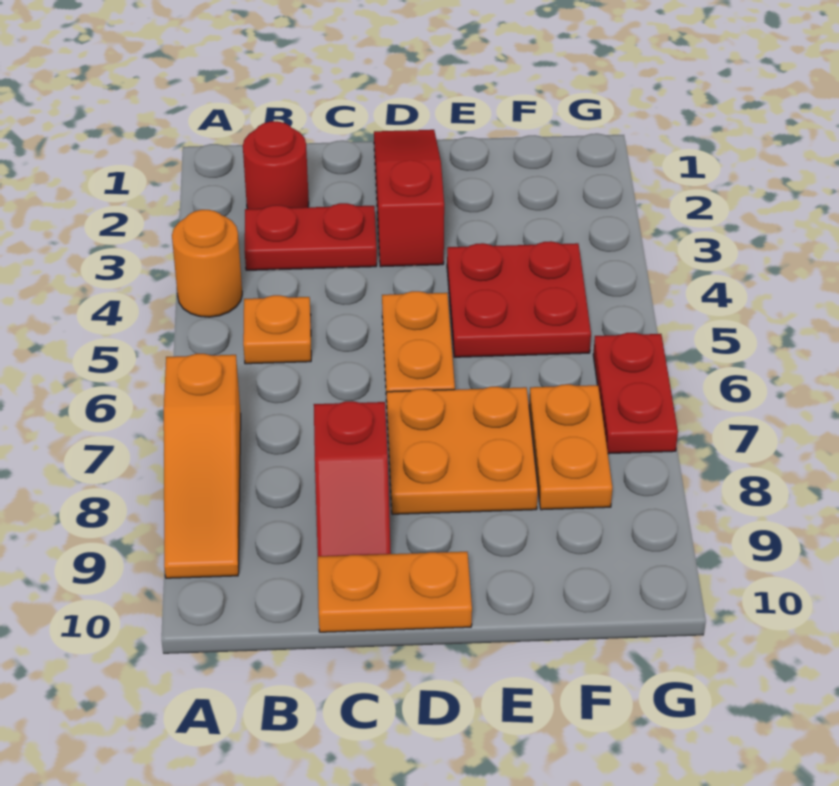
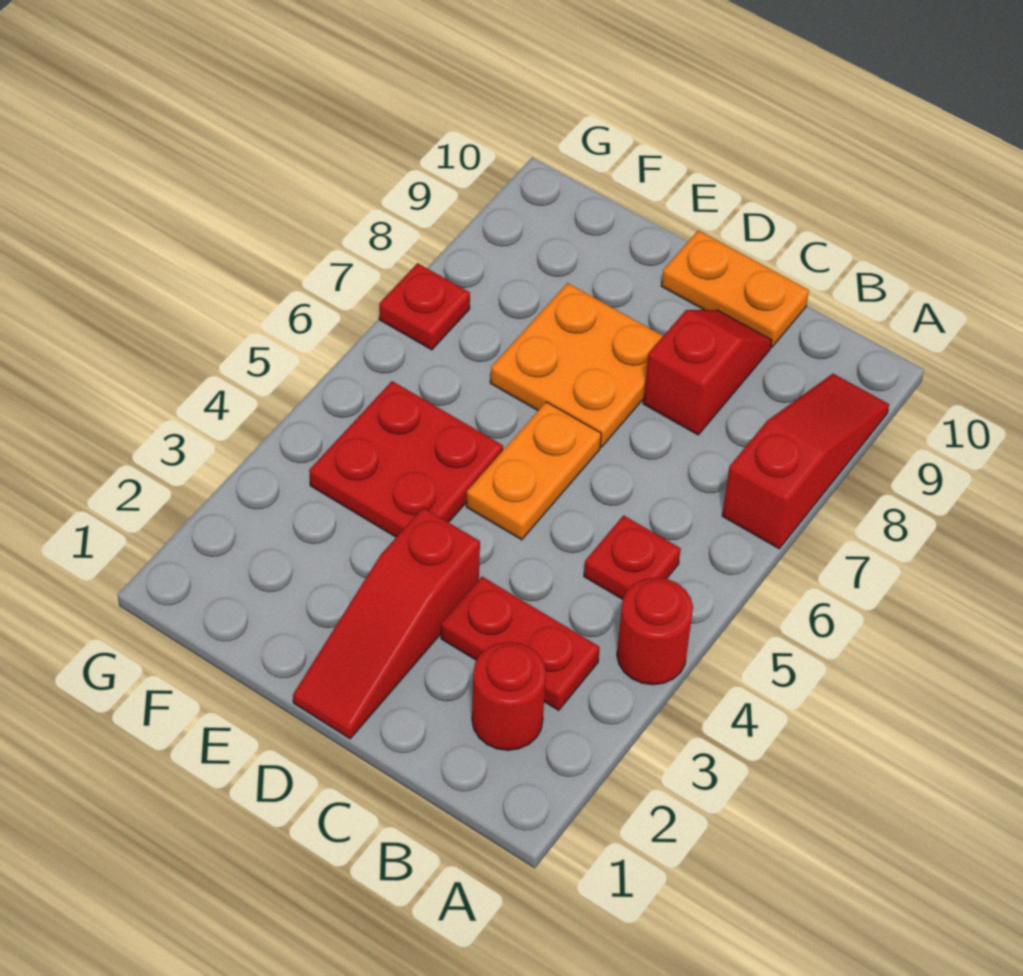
orange 1x1 round brick [172,210,242,317] -> red 1x1 round brick [617,577,693,685]
orange 1x3 slope [164,354,241,578] -> red 1x3 slope [722,374,889,549]
orange 1x1 plate [243,295,311,364] -> red 1x1 plate [584,515,681,599]
orange 1x2 plate [529,384,612,510] -> none
red 1x2 plate [593,333,678,454] -> red 1x1 plate [379,263,470,350]

